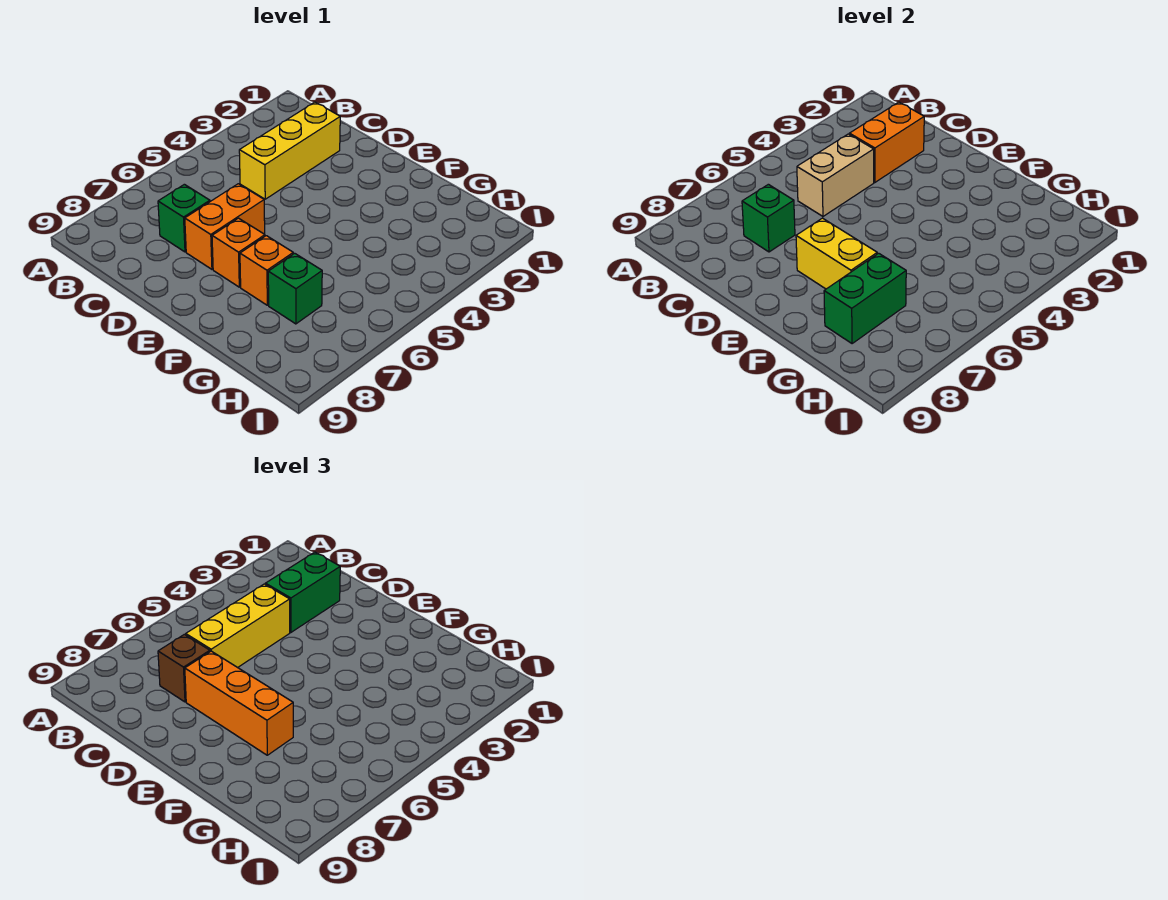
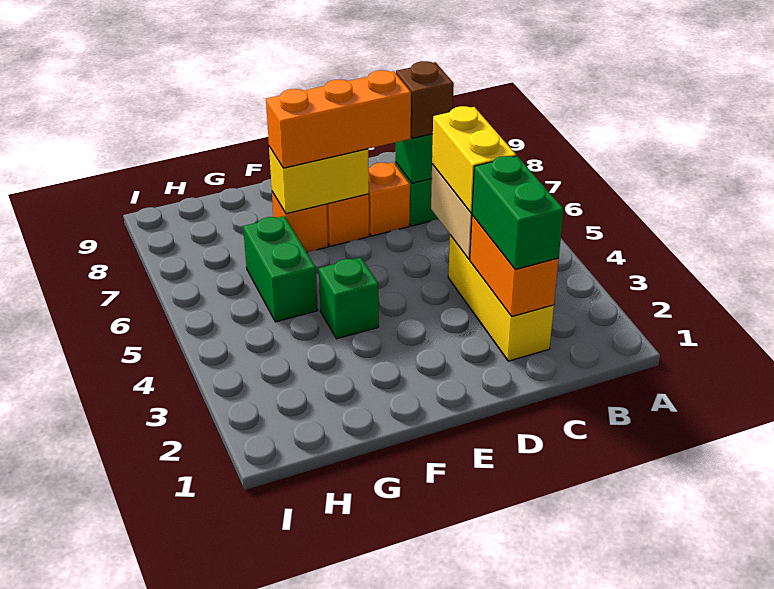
yellow 1x3 brick [186,584,290,668] -> yellow 1x2 brick [432,106,516,213]
orange 1x2 brick [185,184,265,269] -> orange 1x1 brick [369,162,410,236]
green 1x1 brick [268,253,322,324] -> green 1x1 brick moved to [319,257,379,339]
green 1x2 brick [824,253,906,344] -> green 1x2 brick moved to [243,216,318,322]

